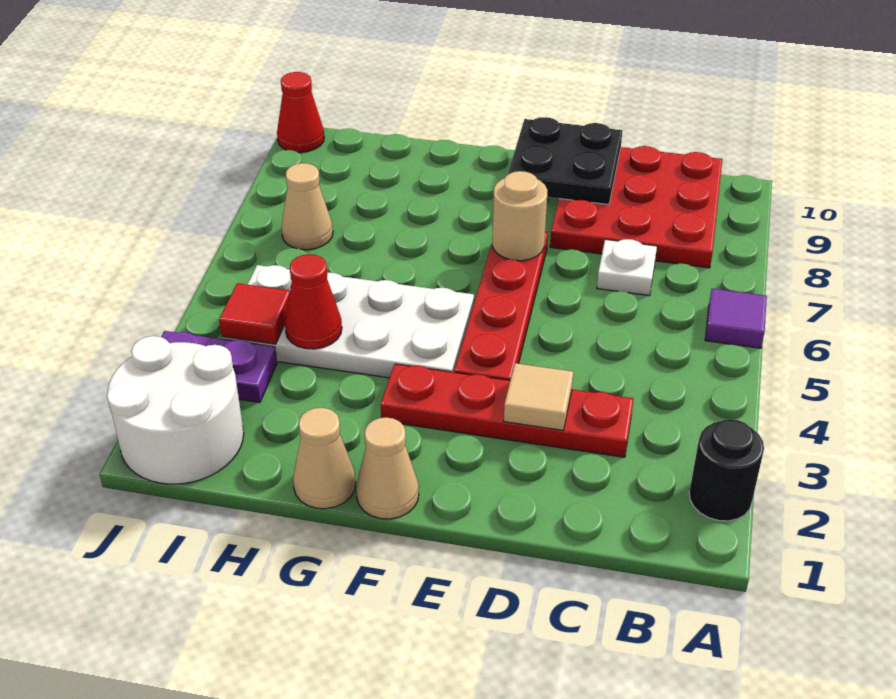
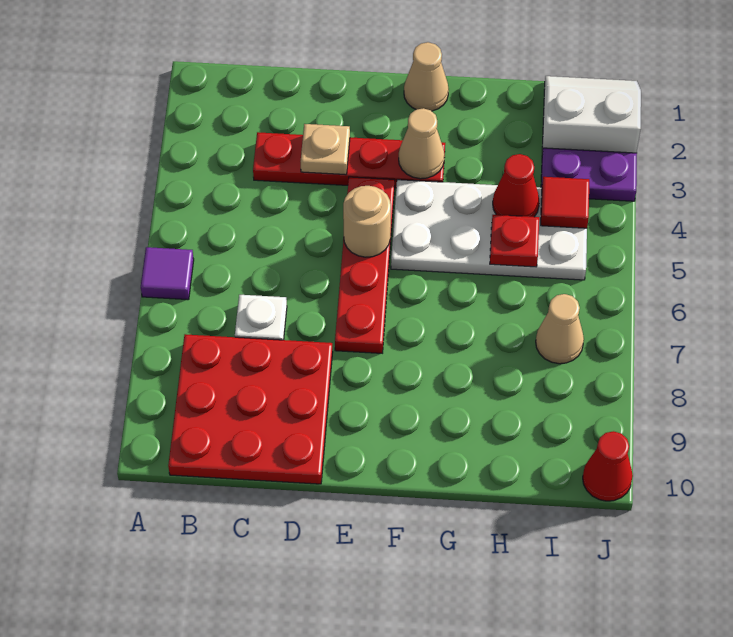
black 1x1 round brick [689,419,764,521] -> none
tan 1x1 tile [504,363,573,430] -> tan 1x1 plate [301,124,350,175]
black 2x2 plate [508,117,622,205] -> none
tan 1x1 round brick [492,171,547,261] -> tan 1x1 round brick moved to [343,186,391,257]
tan 1x1 cone [293,408,356,509] -> tan 1x1 cone moved to [399,108,444,179]
none -> red 1x1 plate [490,215,539,267]
white 2x2 round brick [107,336,244,484] -> white 2x2 slope [542,76,641,153]

